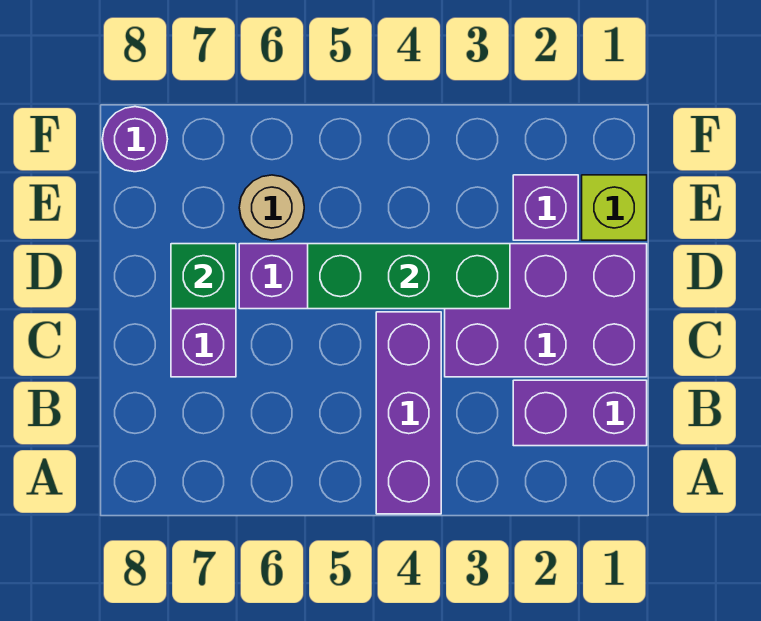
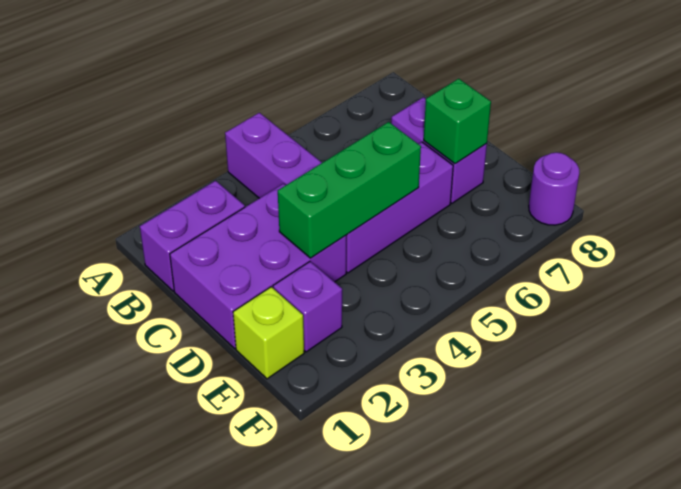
tan 1x1 round brick [239,175,304,240] -> none

